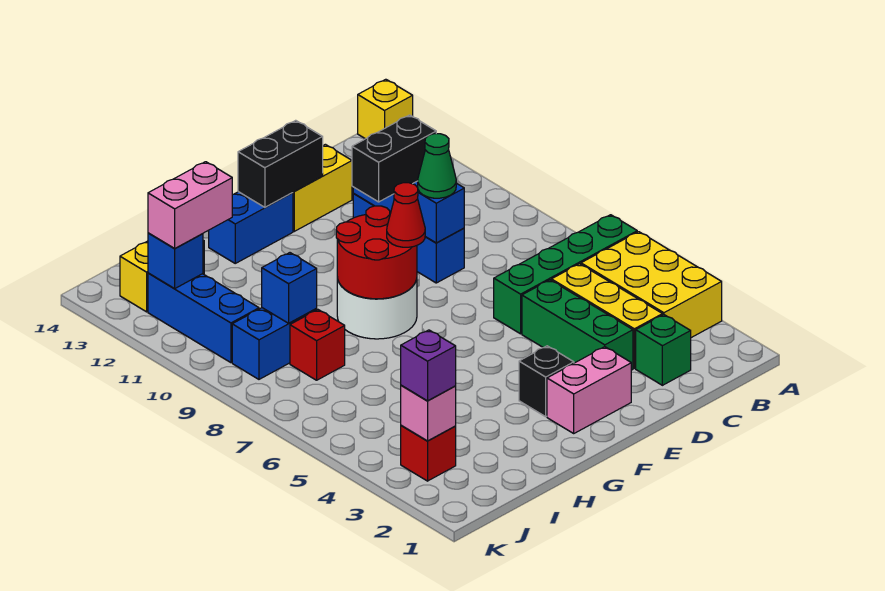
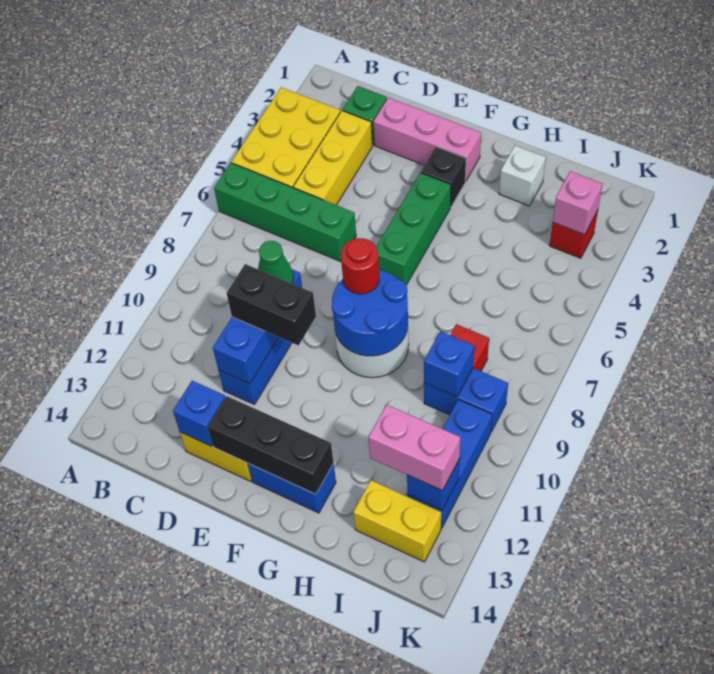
yellow 1x1 brick [358,79,413,139] -> none
green 1x3 brick [522,280,633,370] -> green 1x3 brick moved to [376,173,451,285]
none -> blue 1x1 brick [173,381,225,446]
pink 1x2 brick [547,347,631,433] -> pink 1x3 brick [373,98,481,181]
black 1x2 brick [238,120,323,207] -> black 1x3 brick [208,396,334,494]
red 2x2 round brick [336,206,417,299] -> blue 2x2 round brick [332,270,408,356]
red 1x1 cone [387,183,425,247] -> red 1x1 round brick [341,238,379,294]
none -> white 1x1 brick [499,145,546,206]
purple 1x1 brick [401,330,456,401] -> none

